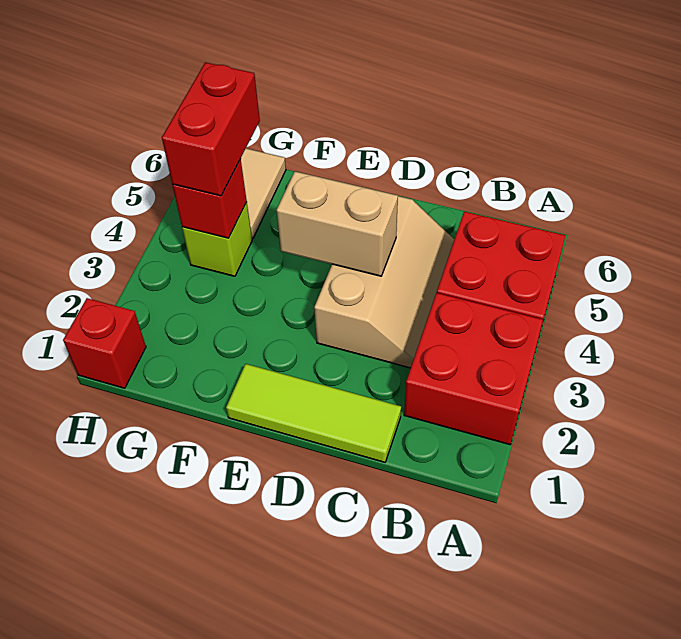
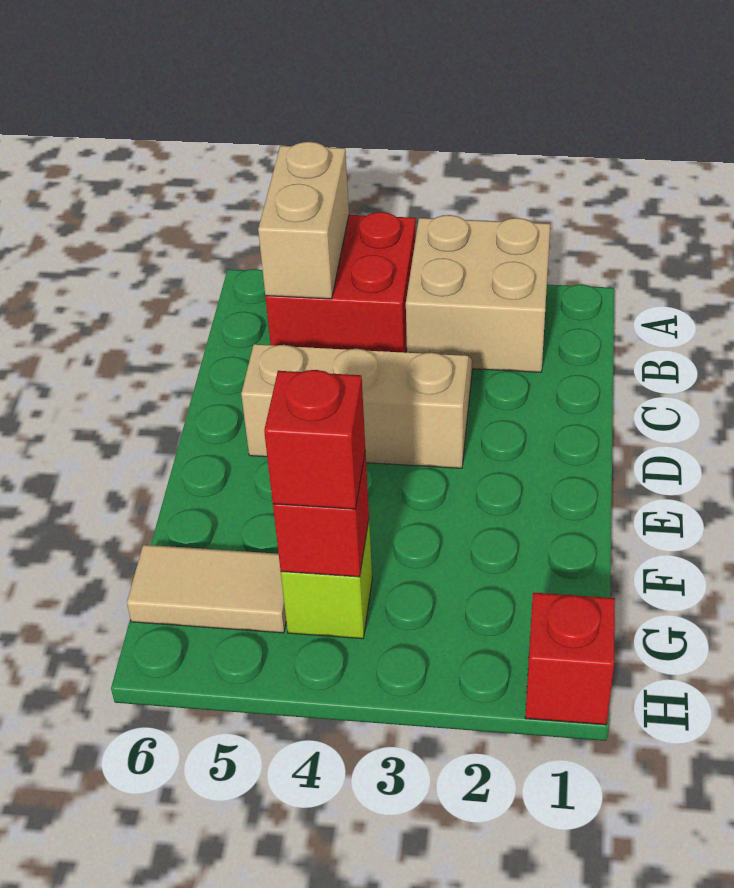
red 2x2 brick [404,293,543,445] -> tan 2x2 brick [406,215,550,372]
lime 1x3 tile [226,364,401,462] -> none
tan 1x2 brick [277,171,398,276] -> tan 1x2 brick moved to [258,142,349,299]
red 1x2 brick [162,62,260,196] -> red 1x1 brick [264,370,365,509]

